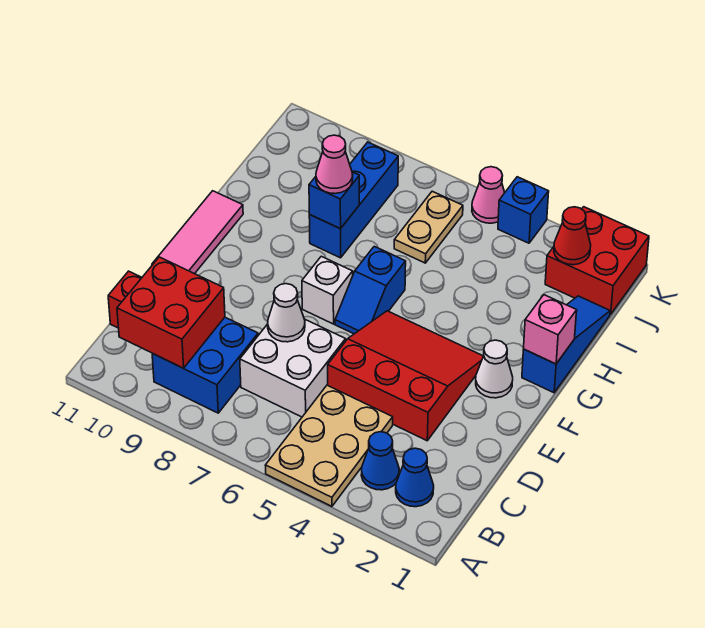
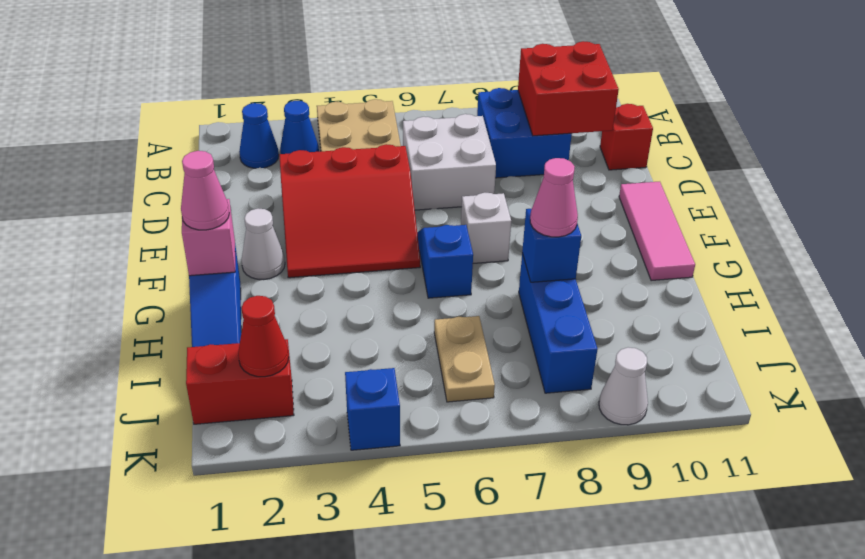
white 1x1 cone [268,284,305,342] -> white 1x1 cone moved to [599,347,648,425]
red 2x2 brick [545,207,649,314] -> red 1x2 brick [186,339,294,424]
pink 1x1 cone [472,167,505,223] -> pink 1x1 cone moved to [181,151,229,230]

